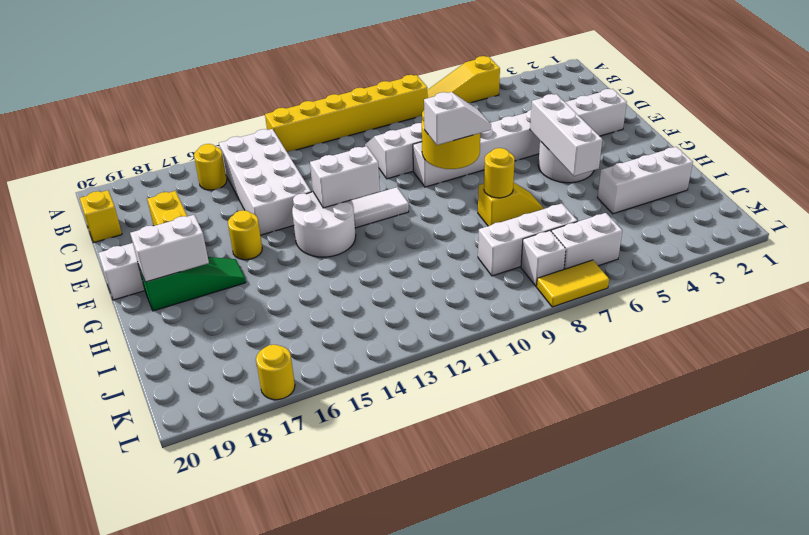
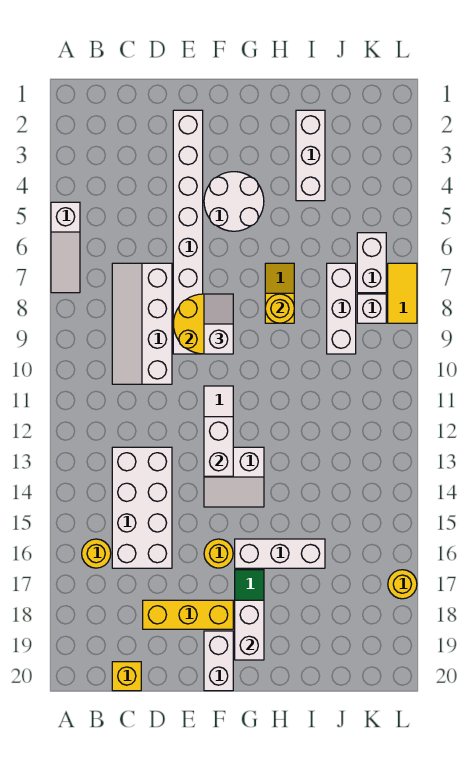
yellow 1x3 slope [427,56,500,103] -> white 1x3 slope [51,202,80,293]
yellow 1x6 brick [265,75,428,152] -> none
white 2x4 brick [219,129,311,235] -> white 2x4 brick turned to [112,447,172,568]
white 1x3 brick [530,94,602,176] -> white 1x3 brick moved to [235,539,325,568]
white 2x2 round brick [292,192,356,257] -> white 2x2 slope [204,447,264,507]

